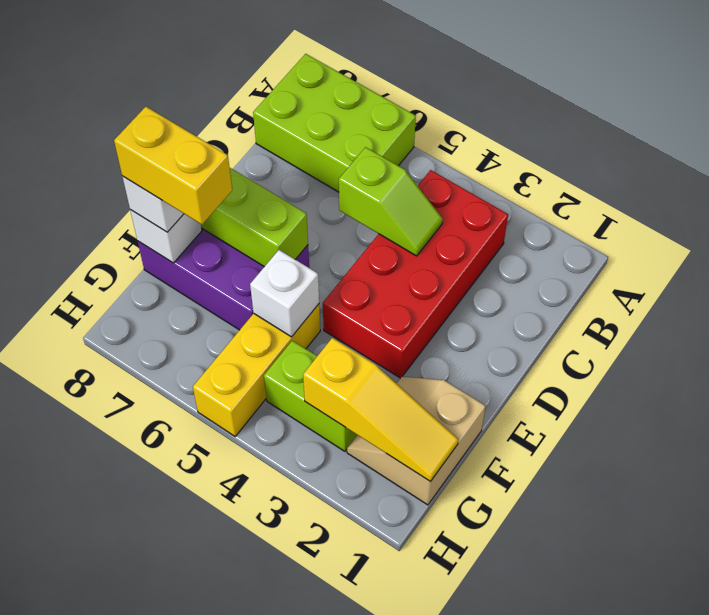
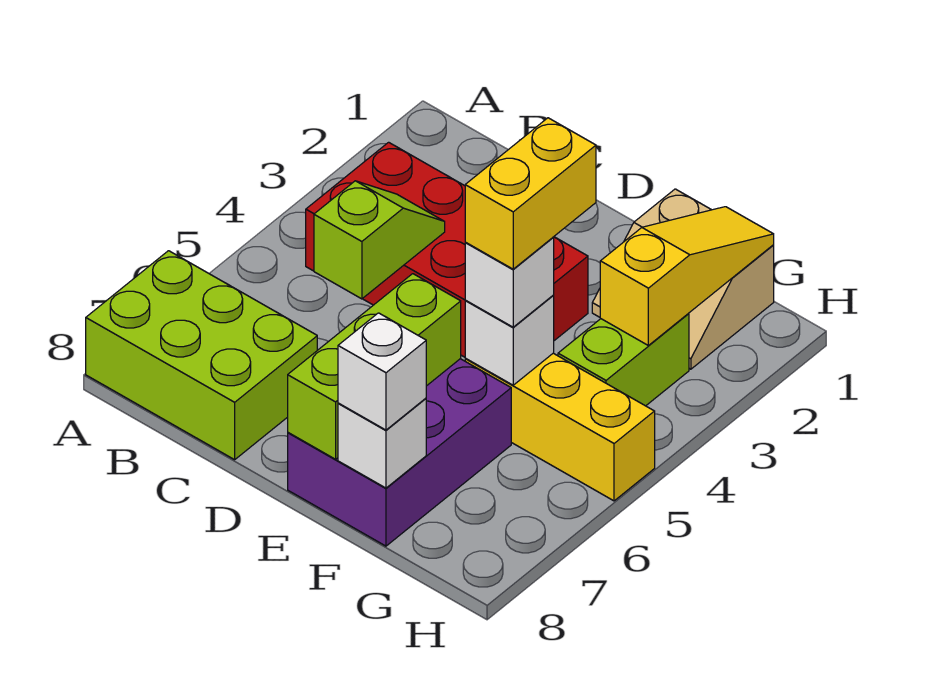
lime 2x3 brick [253,54,416,192] -> lime 2x3 brick turned to [86,251,317,460]
none -> white 1x1 brick [465,238,554,327]
yellow 1x2 brick [114,107,232,224] -> yellow 1x2 brick moved to [465,118,596,269]

